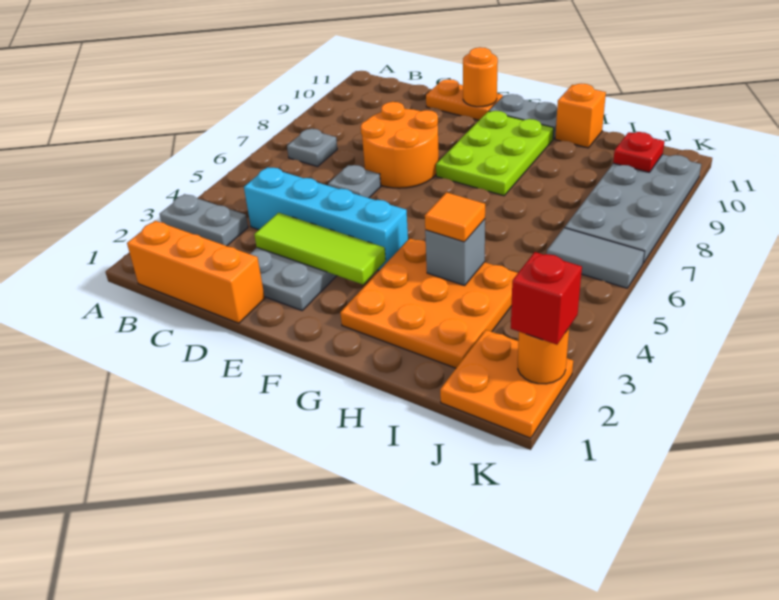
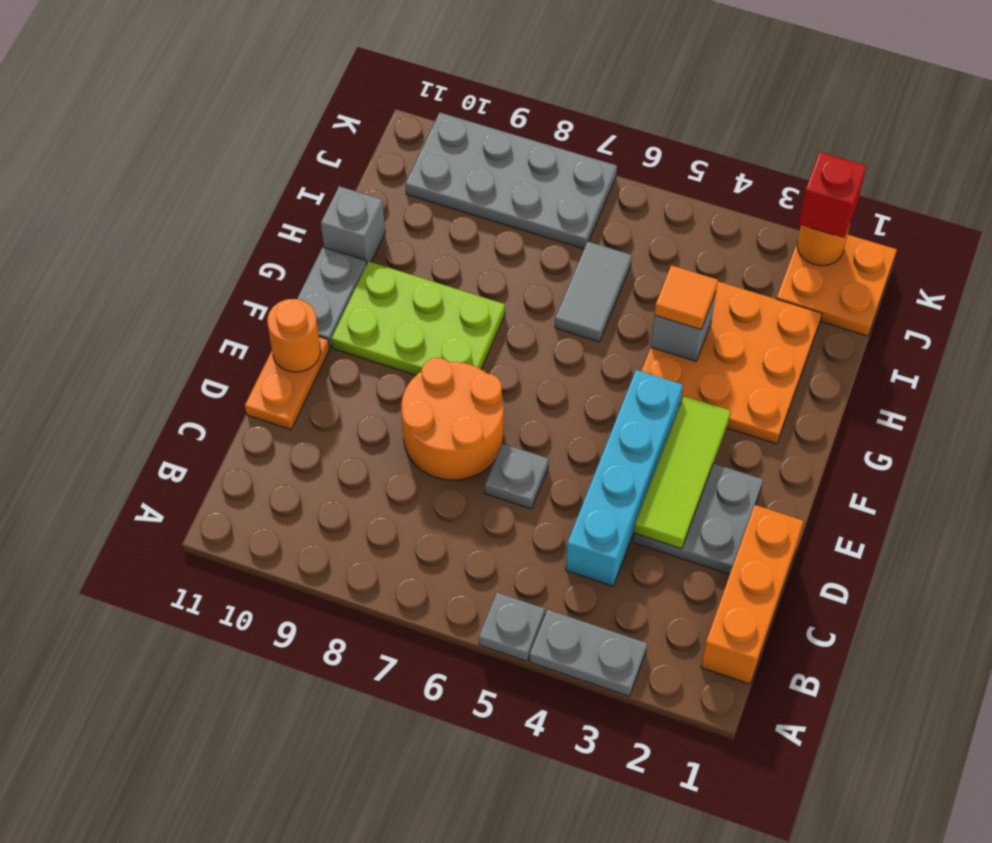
grey 1x2 plate [160,194,248,246] -> grey 1x2 plate turned to [530,610,647,696]
grey 1x1 plate [287,129,337,167] -> grey 1x1 plate moved to [479,593,545,661]
orange 1x1 brick [555,84,606,148] -> grey 1x1 brick [321,186,385,265]
grey 1x2 tile [547,228,645,288] -> grey 1x2 tile moved to [555,242,632,342]
red 1x1 plate [613,132,664,172] -> none

